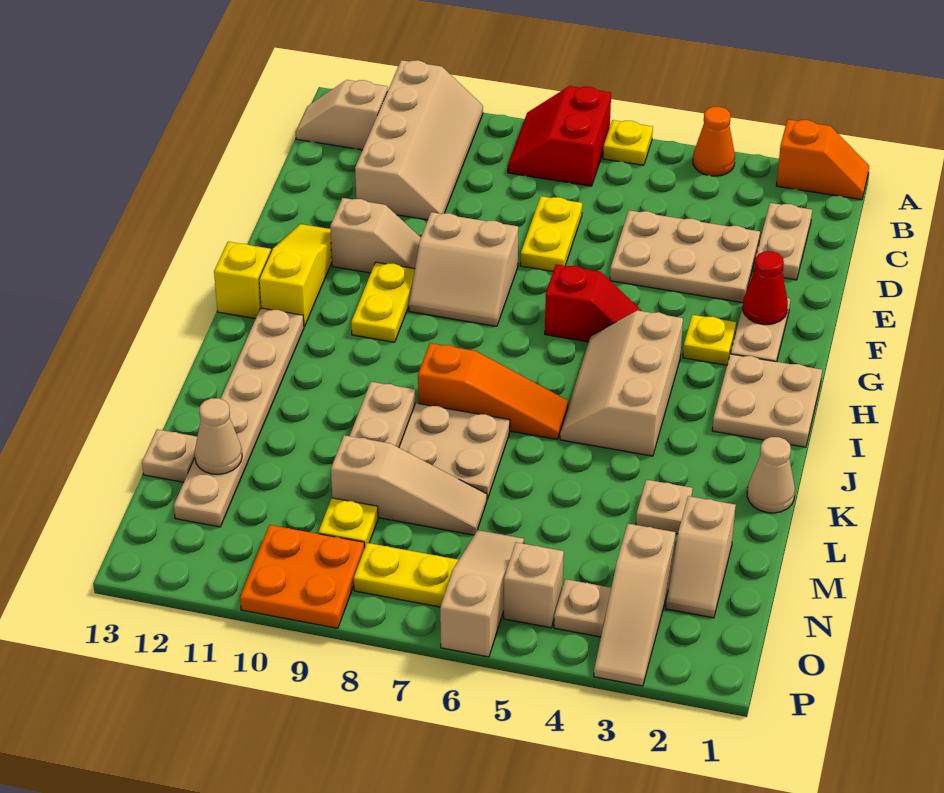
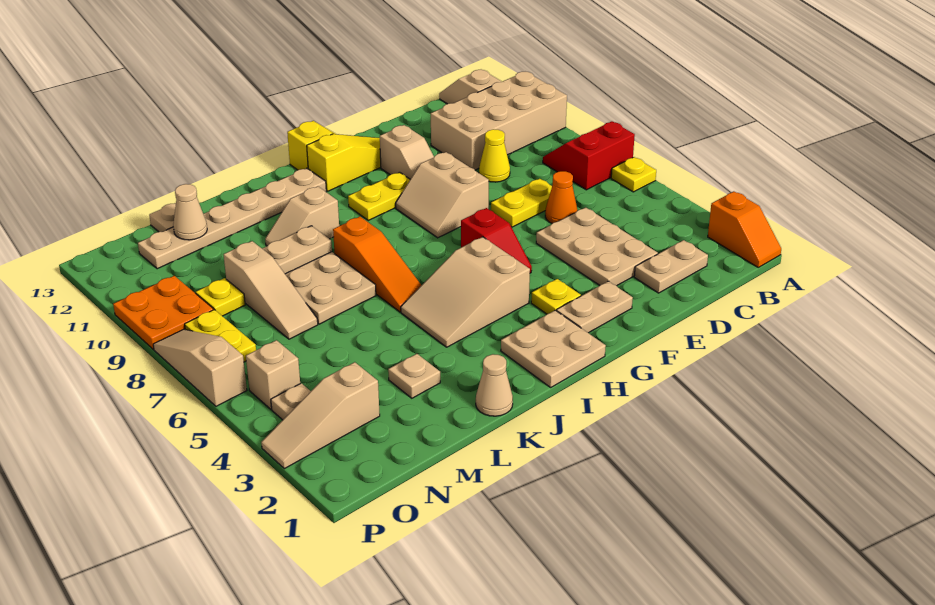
orange 1x1 cone [693,107,735,176] -> orange 1x1 cone moved to [545,171,578,223]
tan 2x4 slope [355,60,483,220] -> tan 2x4 brick [431,72,567,170]
none -> yellow 1x1 cone [479,129,510,182]
red 1x1 cone [743,251,788,324] -> none
tan 2x3 slope [560,310,683,456] -> tan 2x3 slope turned to [401,237,530,347]
tan 1x2 slope [666,496,736,618] -> tan 1x2 slope moved to [265,186,339,246]
tan 1x3 slope [440,530,524,657] -> tan 1x3 slope turned to [153,329,247,406]

